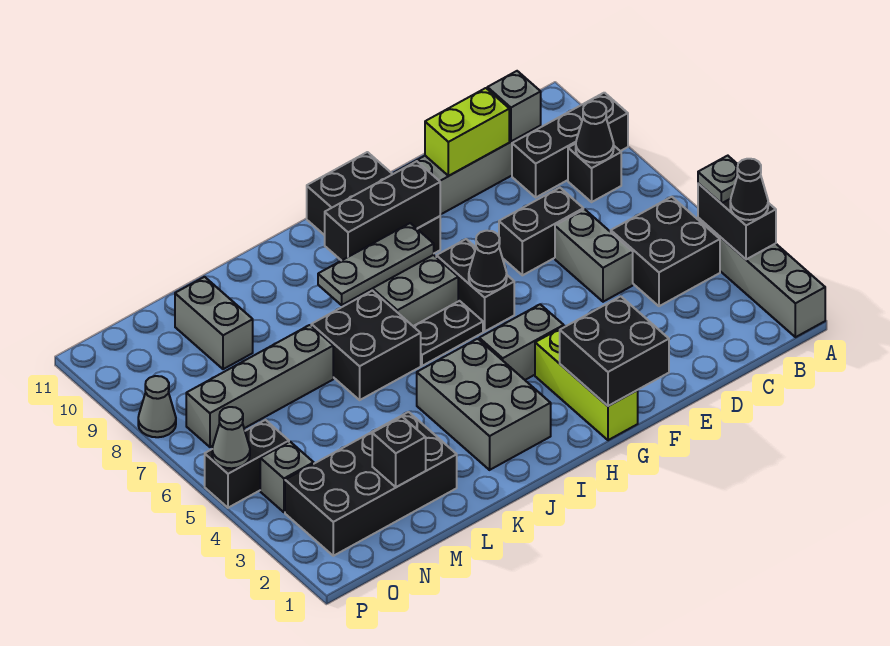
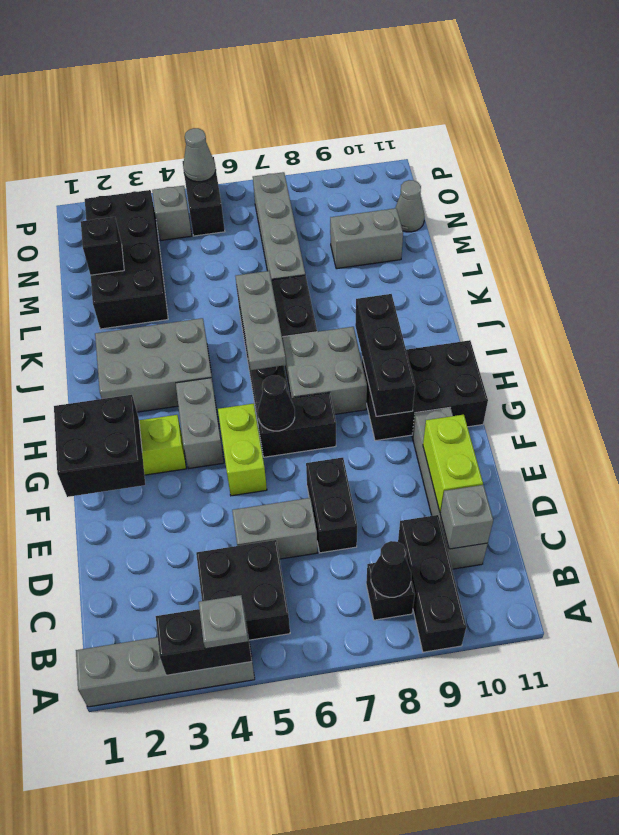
black 1x1 cone [730,159,768,220] -> none
none -> lime 1x2 brick [218,404,267,496]
grey 1x3 plate [318,223,434,305] -> grey 1x3 plate moved to [235,271,286,370]
grey 1x1 cone [138,376,176,437] -> grey 1x1 cone moved to [395,180,425,232]

